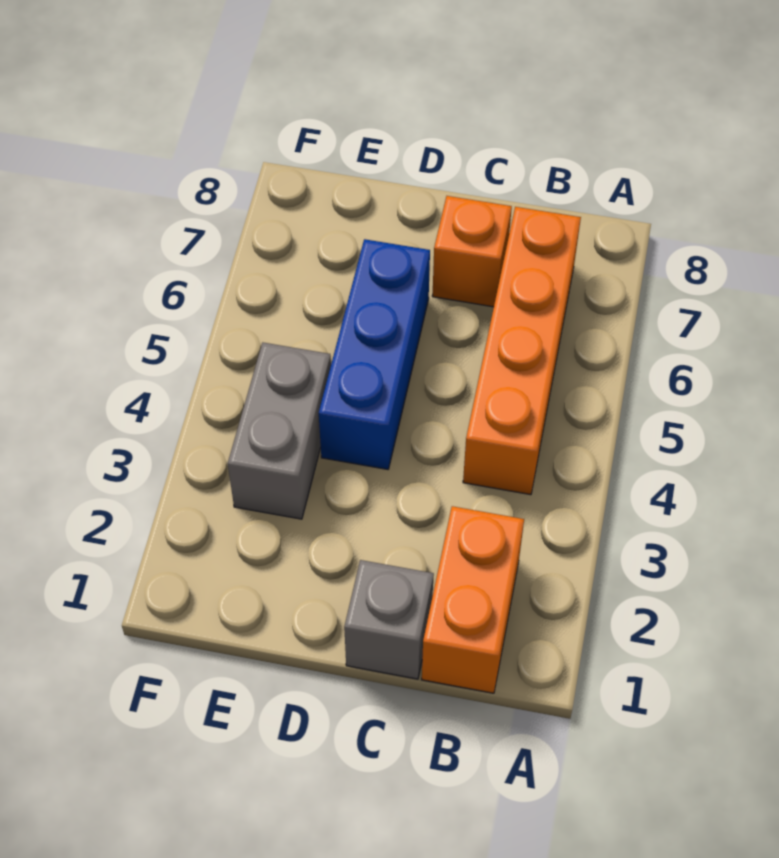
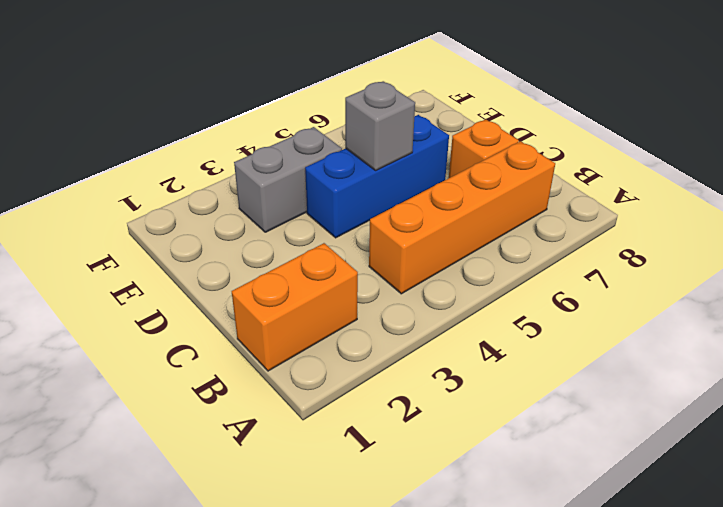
grey 1x1 brick [344,560,434,679] -> grey 1x1 brick moved to [345,81,415,170]

